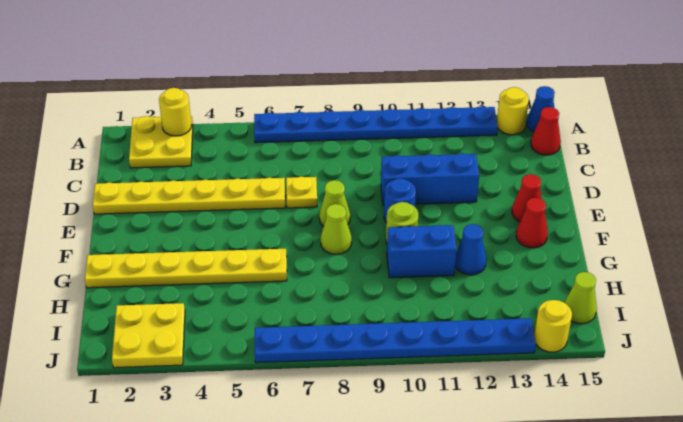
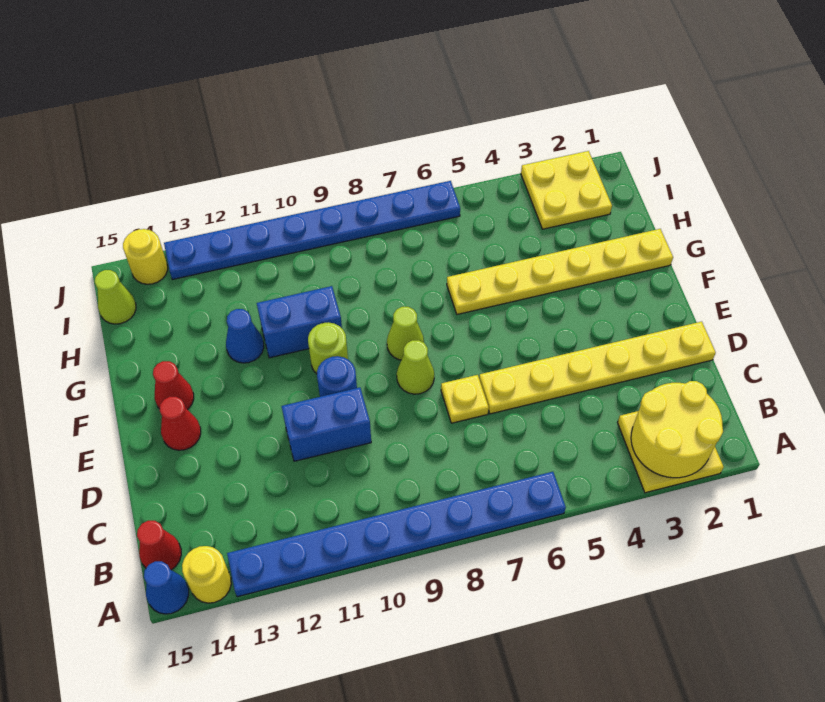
yellow 1x1 round brick [159,88,192,136] -> yellow 2x2 round brick [631,381,723,478]
blue 1x3 brick [381,153,479,205] -> blue 1x2 brick [281,388,371,461]

